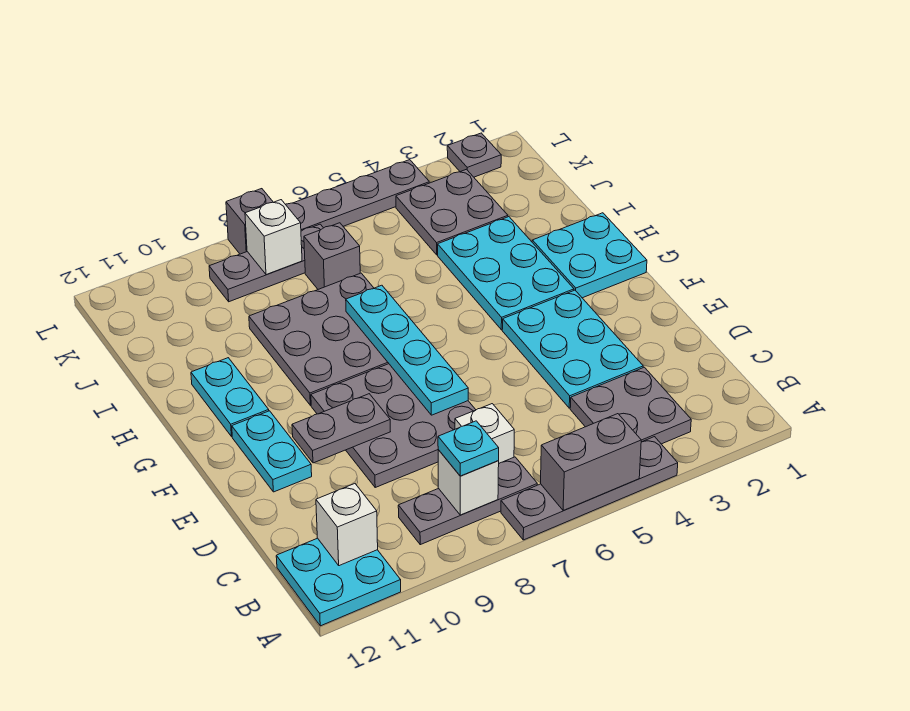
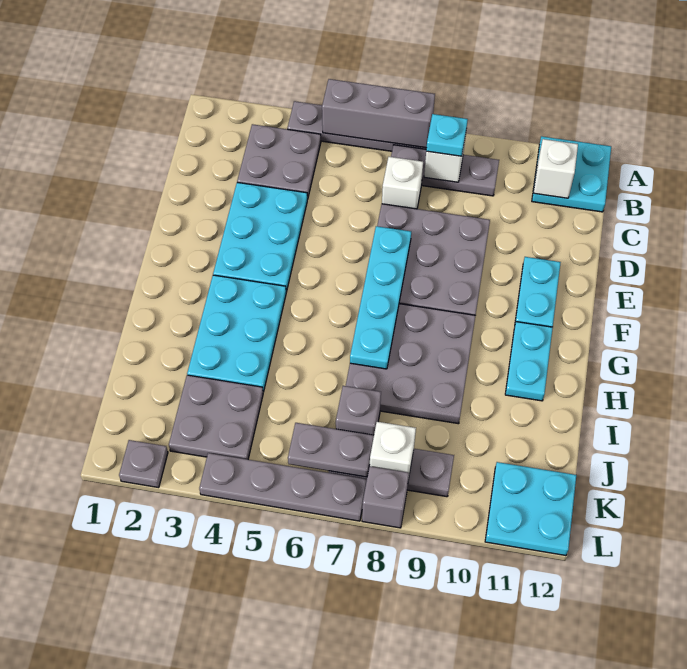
grey 1x2 brick [541,414,641,511] -> grey 1x3 brick [322,79,435,148]
grey 1x2 plate [292,394,390,463] -> grey 1x2 plate moved to [288,423,374,477]
cyan 2x2 plate [532,213,647,298] -> cyan 2x2 plate moved to [485,462,576,556]

